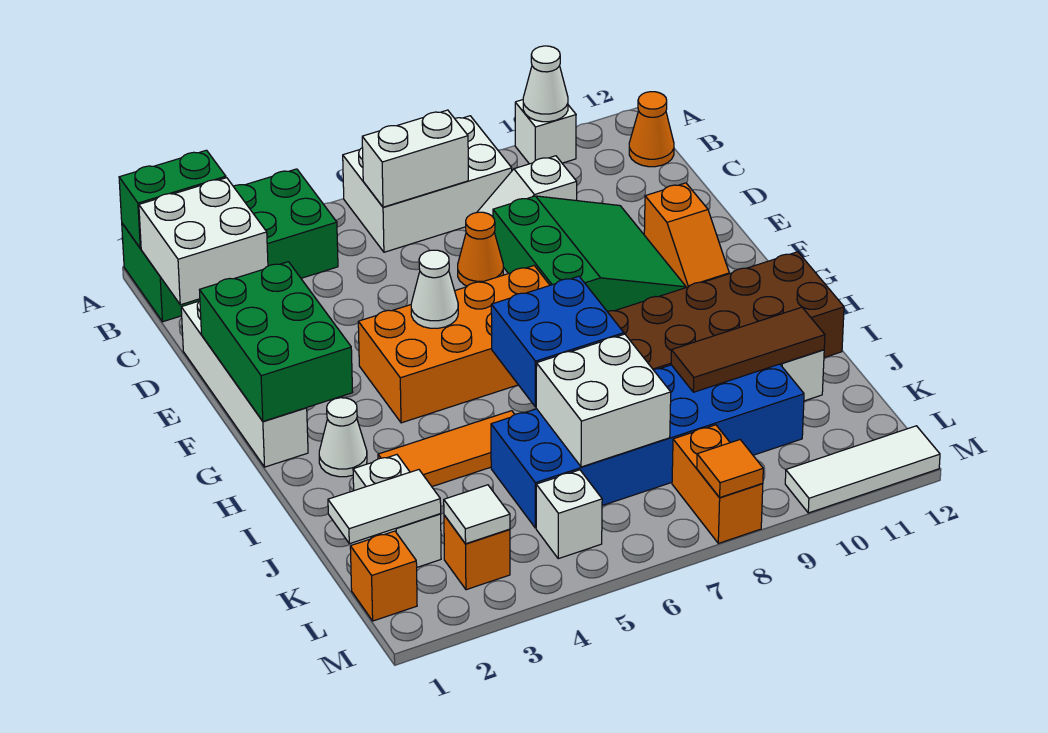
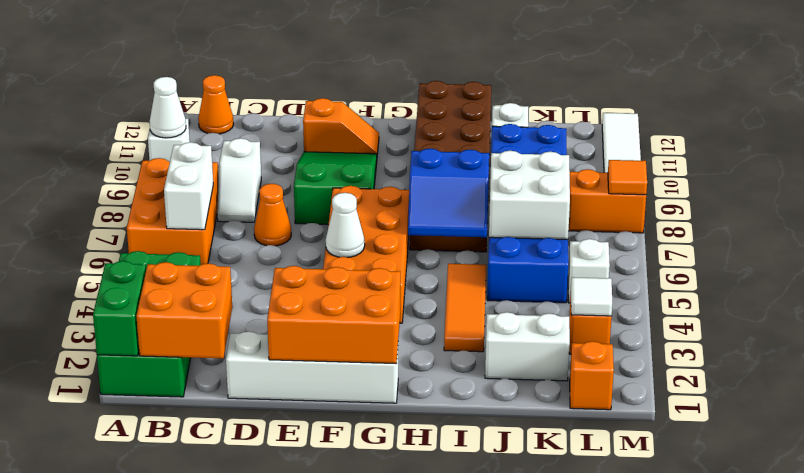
white 2x3 brick [343,116,512,252] -> orange 2x3 brick [127,158,219,265]
white 2x2 brick [139,178,268,305] -> orange 2x2 brick [136,262,232,358]
green 3x3 slope [493,196,686,311] -> green 2x3 slope [294,152,377,224]
green 2x3 brick [200,262,353,421] -> orange 2x3 brick [267,266,400,364]
white 1x1 cone [319,398,367,477] -> none
blue 2x2 brick [491,276,624,407] -> blue 2x2 slope [408,149,489,237]
brown 1x3 tile [671,307,825,392] -> none
white 1x2 tile [328,470,441,544] -> none

